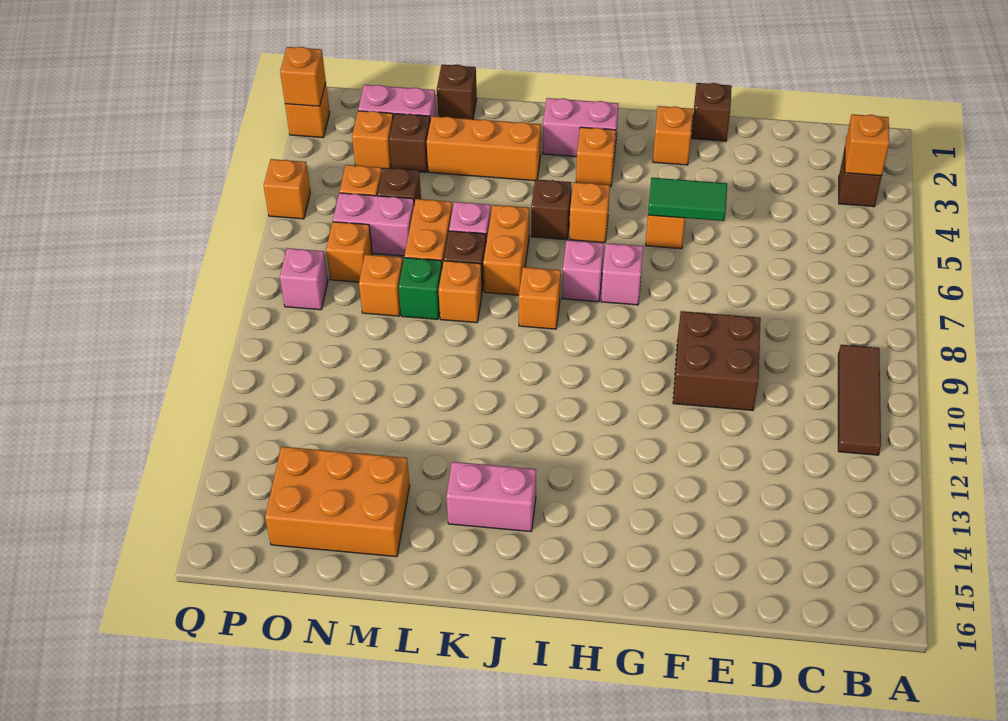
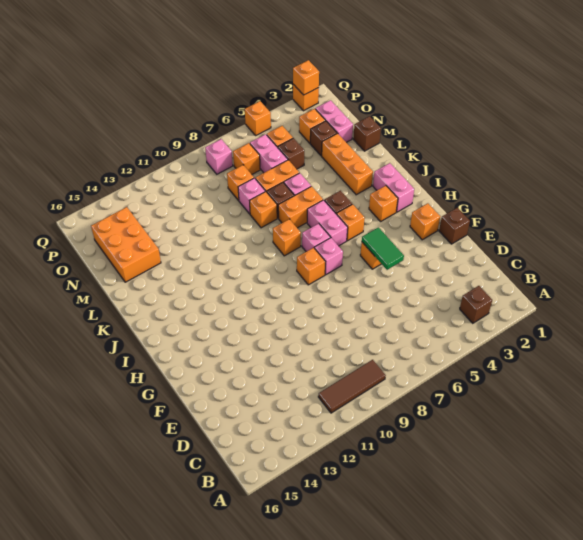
orange 1x1 brick [845,114,889,176] -> orange 1x1 brick moved to [297,248,325,285]
brown 2x2 brick [673,311,761,410] -> none
pink 1x2 brick [446,462,536,532] -> pink 1x2 brick moved to [307,200,348,246]
green 1x1 brick [399,258,442,319] -> pink 1x1 brick [238,178,265,214]

